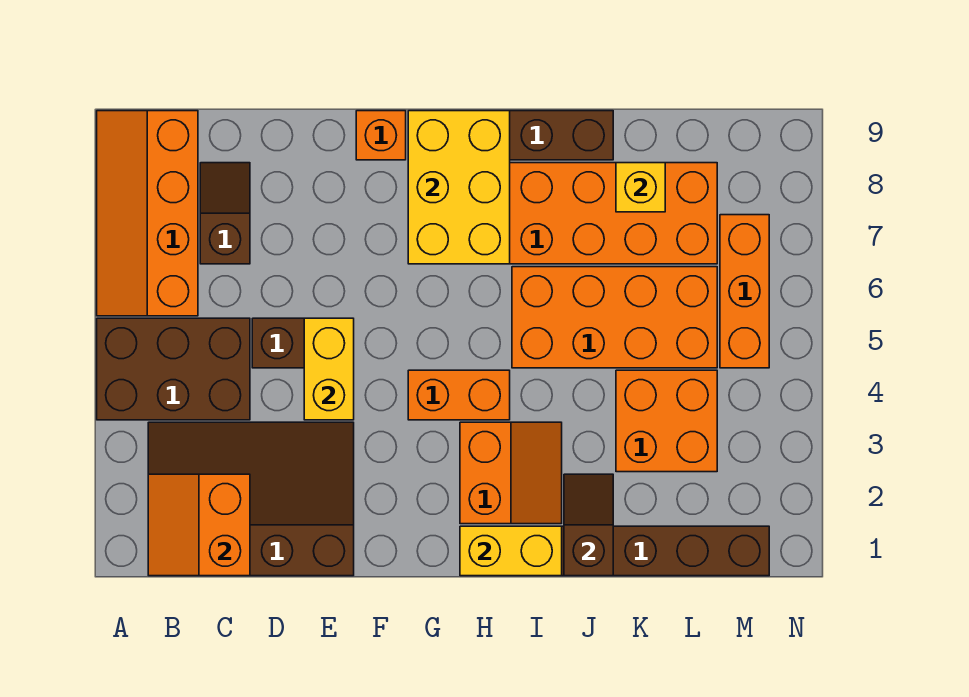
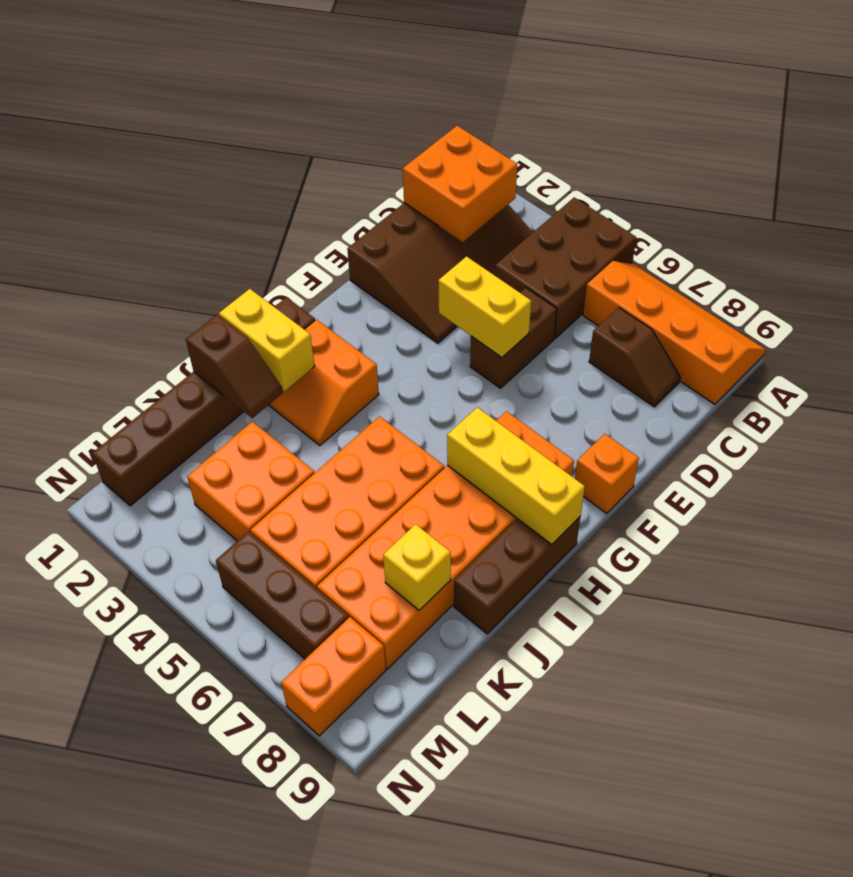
orange 2x2 slope [148,474,250,576] -> orange 2x2 brick [403,126,517,242]
orange 1x2 brick [408,370,510,420] -> orange 1x2 brick moved to [281,617,386,736]
yellow 2x3 brick [408,111,510,264] -> yellow 1x3 brick [447,407,585,545]
yellow 1x2 brick [460,526,562,576] -> yellow 1x2 brick turned to [219,289,315,391]
orange 1x3 brick [720,215,769,368] -> brown 1x3 brick [216,531,348,659]

